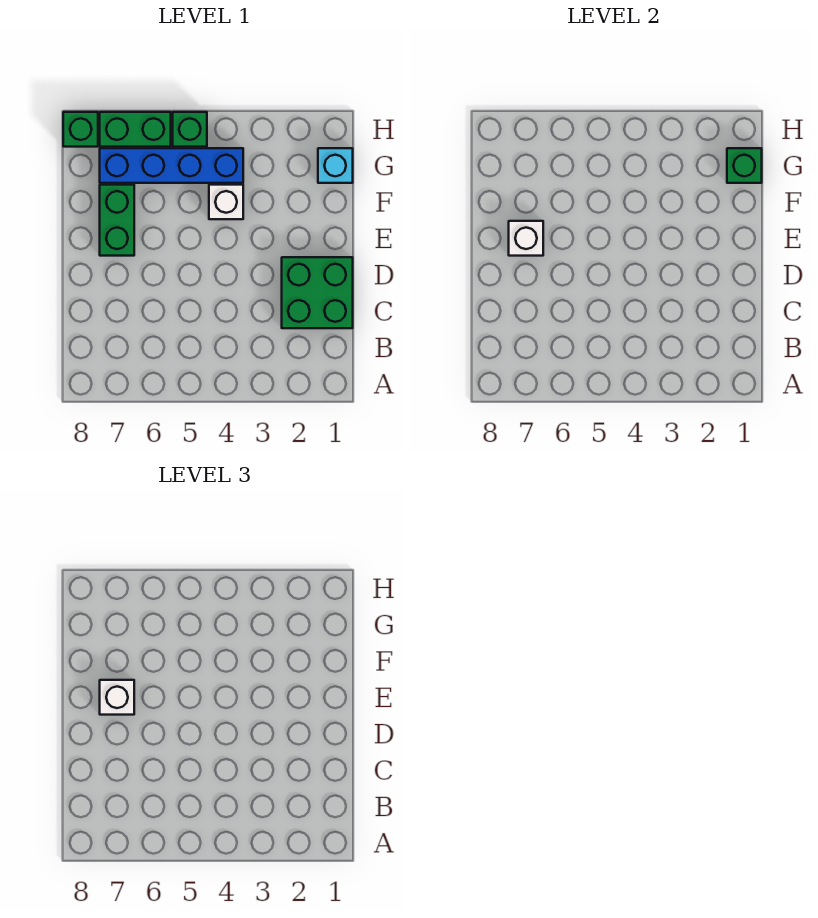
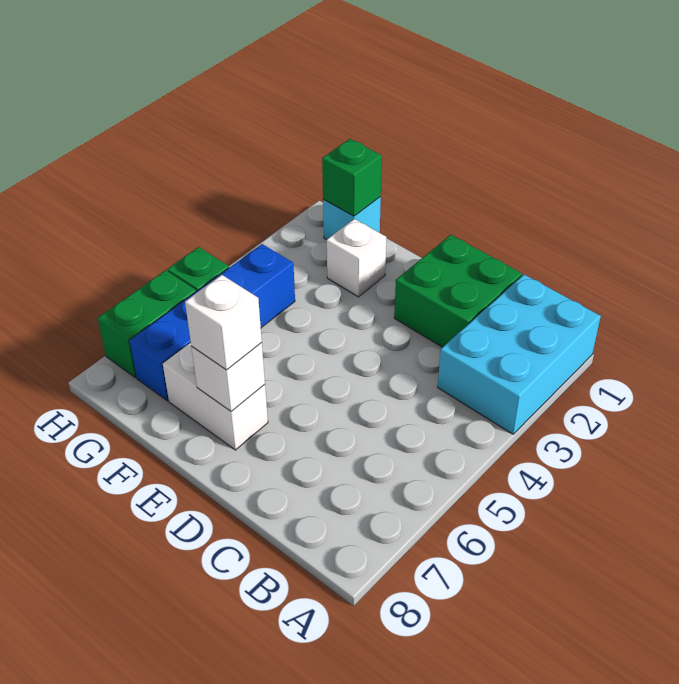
none -> cyan 2x3 brick [438,275,601,434]
green 1x2 brick [100,185,134,256] -> white 1x2 brick [163,343,268,450]
white 1x1 brick [209,185,243,219] -> white 1x1 brick moved to [327,219,386,297]
green 1x1 brick [63,112,98,147] -> none

